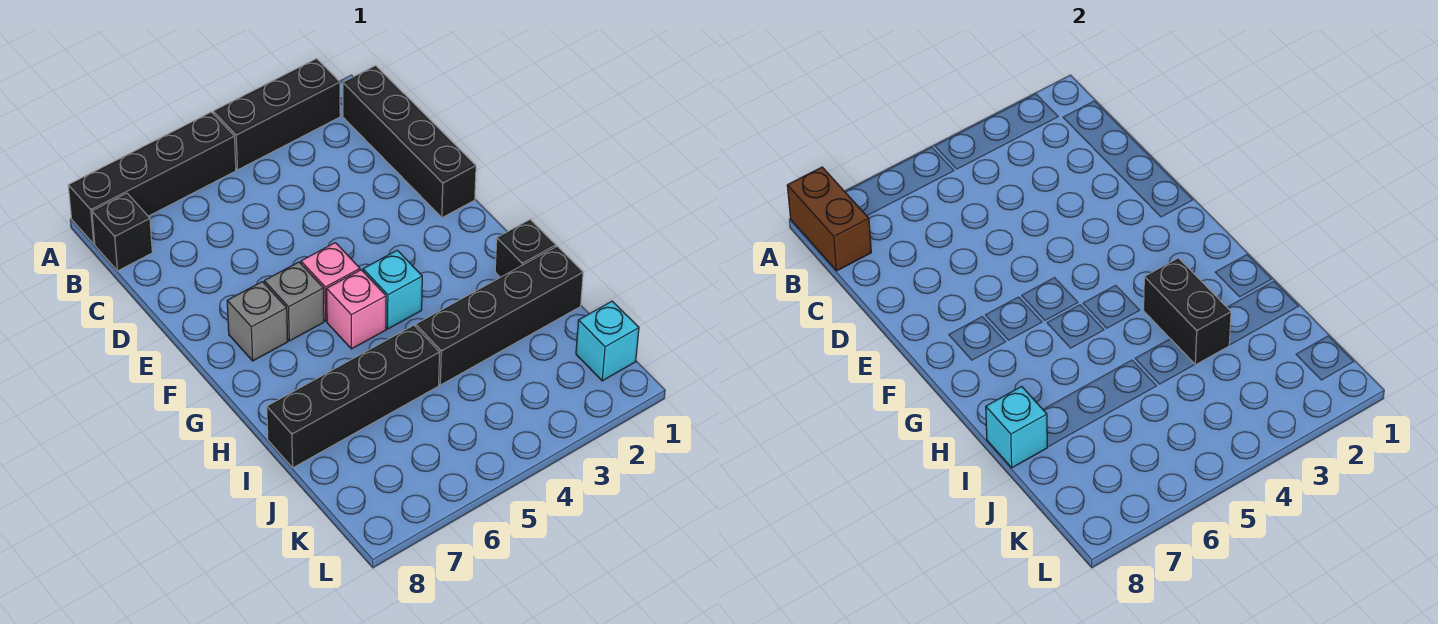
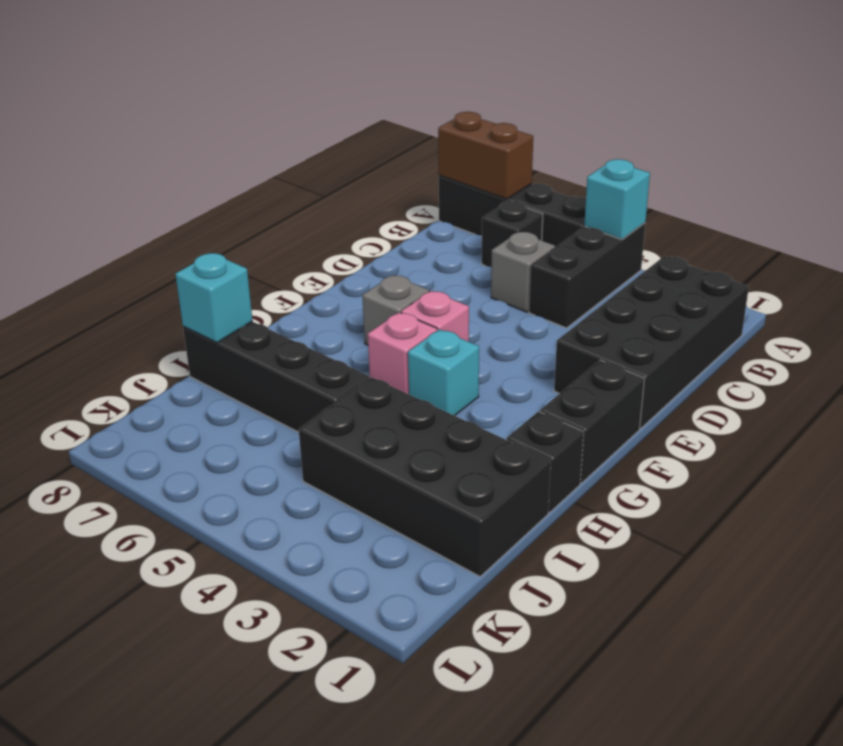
black 1x3 brick [213,59,340,170] -> black 1x3 brick turned to [529,223,645,328]
brown 1x2 brick [787,167,871,271] -> brown 1x2 brick turned to [438,112,533,199]
black 1x4 brick [343,66,476,218] -> black 2x4 brick [554,256,749,429]
black 1x1 brick [92,193,152,271] -> black 1x1 brick moved to [482,201,543,267]
grey 1x1 brick [227,282,288,361] -> grey 1x1 brick moved to [491,232,555,312]
black 1x2 brick [1144,258,1231,365] -> black 1x2 brick moved to [540,360,644,483]
black 1x4 brick [416,246,583,385] -> black 2x4 brick [299,377,551,576]
cyan 1x1 brick [576,301,639,381] -> cyan 1x1 brick moved to [584,159,650,239]

